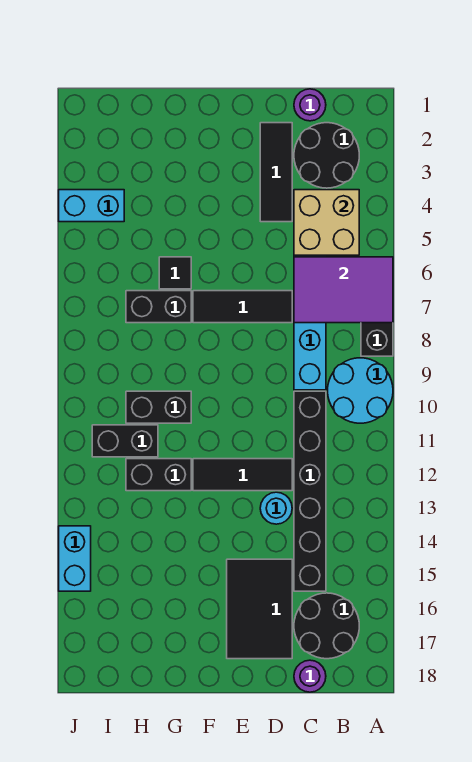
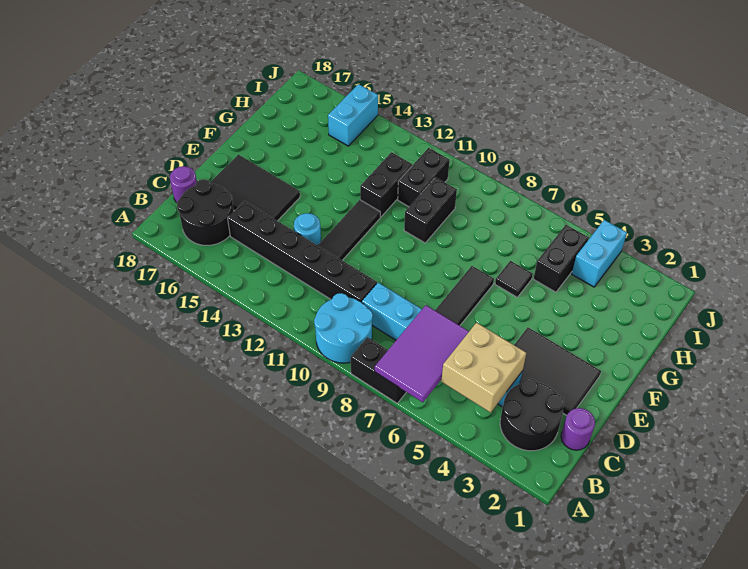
black 1x3 tile [260,123,292,222] -> black 2x3 tile [514,328,601,415]
black 1x2 brick [126,291,191,323] -> black 1x2 brick moved to [534,225,589,292]
cyan 1x2 brick [59,526,91,591] -> cyan 1x2 brick turned to [328,84,378,146]

